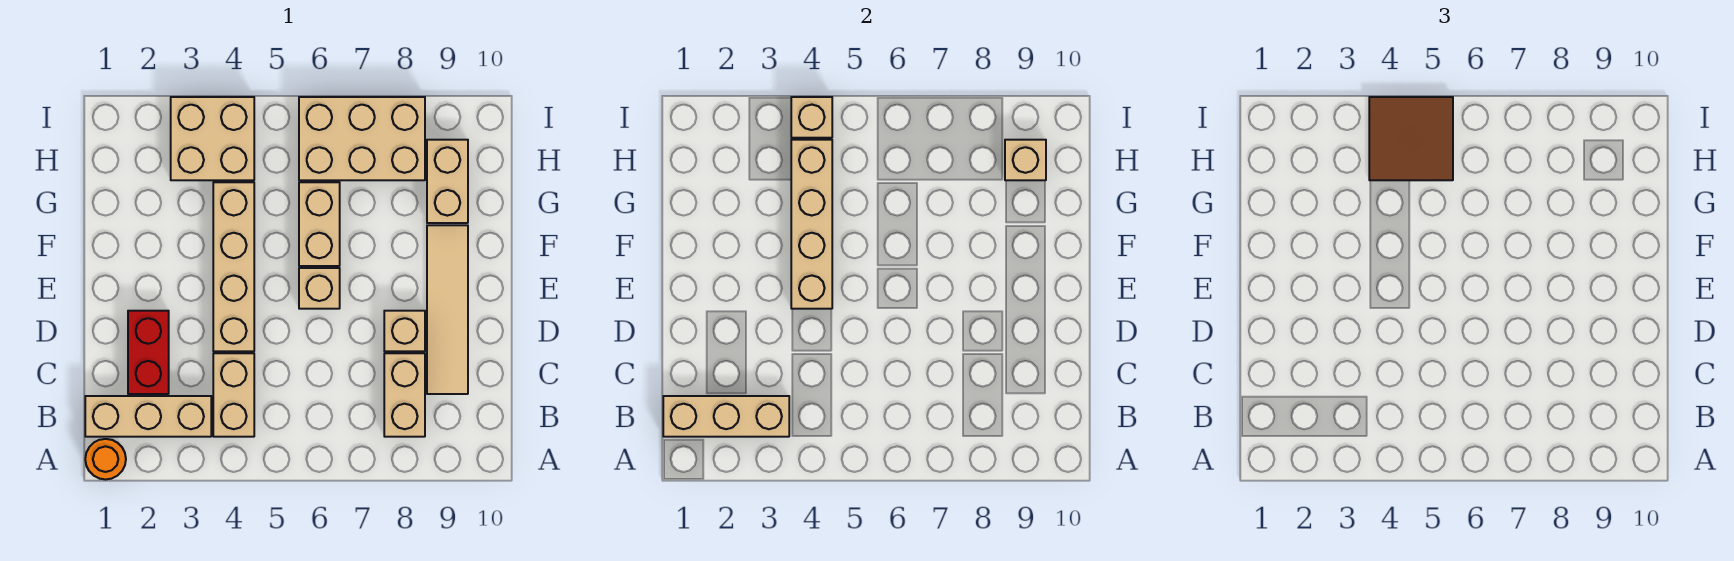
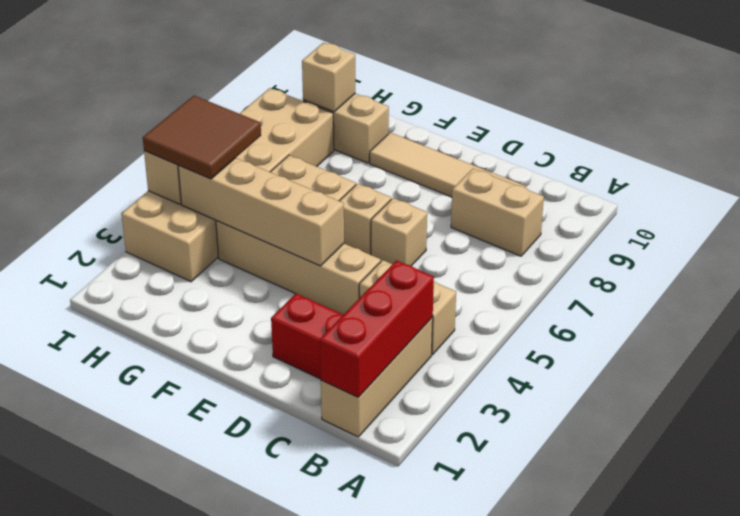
orange 1x1 round brick [85,439,126,480] -> none
tan 1x3 brick [663,396,789,437] -> red 1x3 brick [320,260,434,397]
tan 1x1 brick [384,311,425,351] -> tan 1x1 brick moved to [371,198,427,266]

